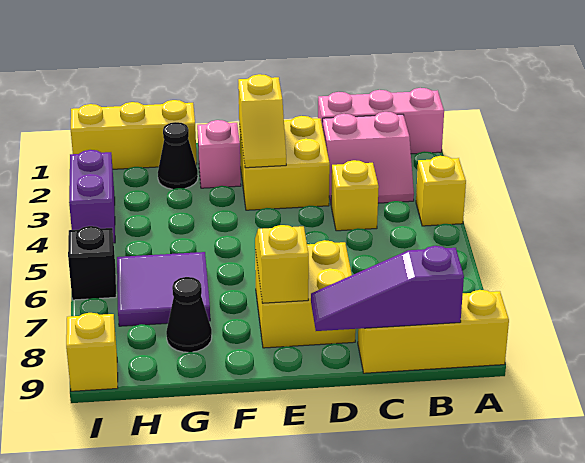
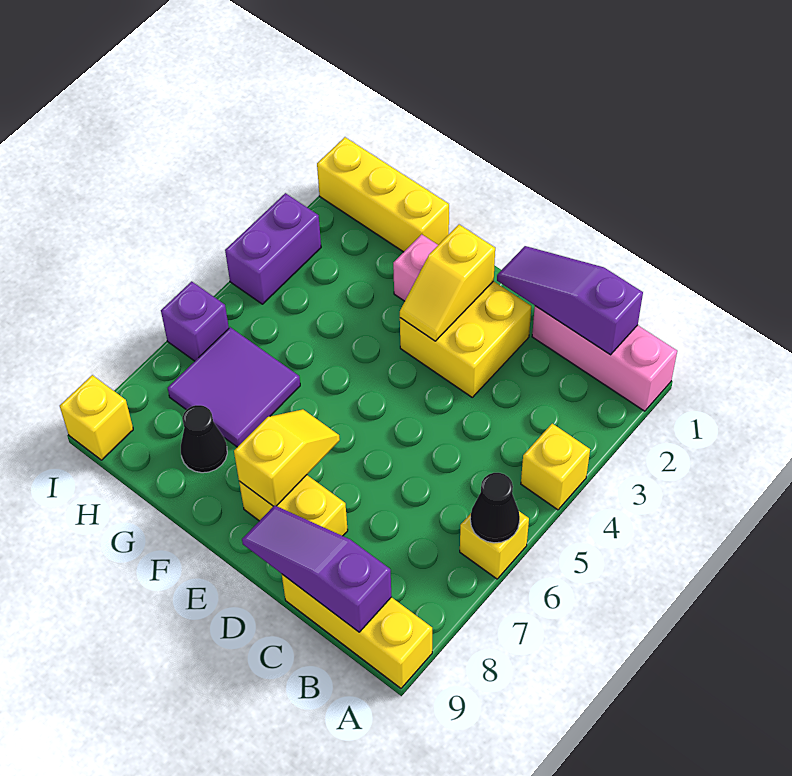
none -> purple 1x3 slope [497,246,643,355]
pink 2x2 slope [322,112,414,203] -> none
yellow 1x1 brick [331,160,379,231] -> yellow 1x1 brick moved to [460,511,529,579]
yellow 2x2 brick [255,240,356,348] -> yellow 1x2 brick [239,475,348,536]
black 1x1 cone [158,122,198,189] -> black 1x1 cone moved to [470,473,520,543]
black 1x1 brick [68,226,116,300] -> purple 1x1 brick [161,281,229,361]

